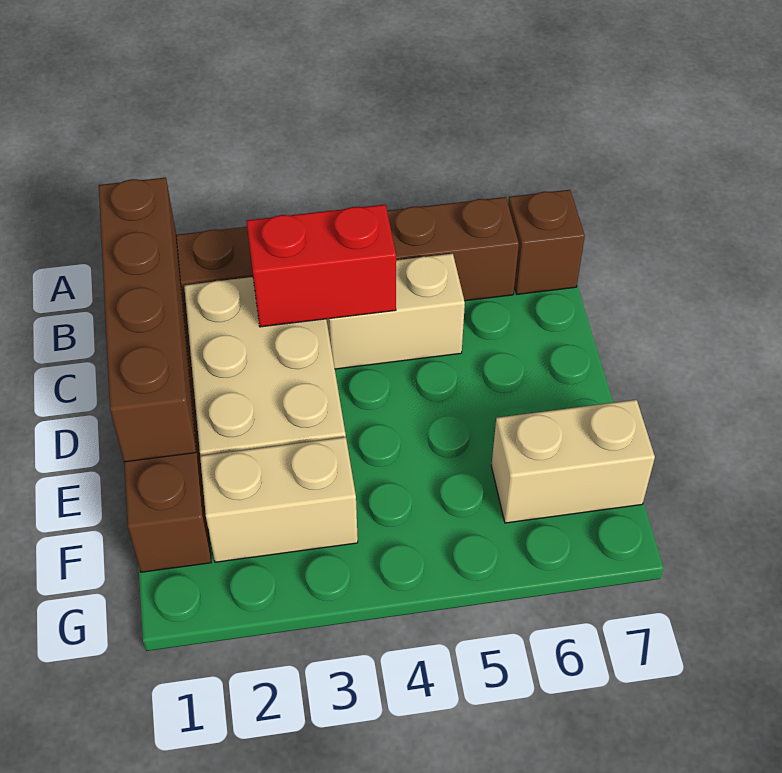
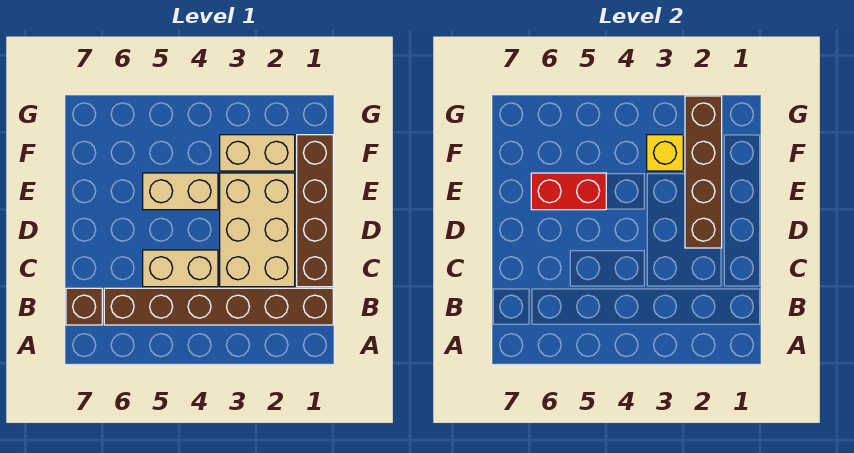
brown 1x4 brick [99,178,196,462] -> brown 1x4 brick moved to [685,96,722,248]
red 1x2 brick [247,205,396,327] -> red 1x2 brick moved to [531,173,606,210]
none -> yellow 1x1 brick [647,135,683,171]
tan 1x2 brick [491,400,655,523] -> tan 1x2 brick moved to [143,173,218,210]

